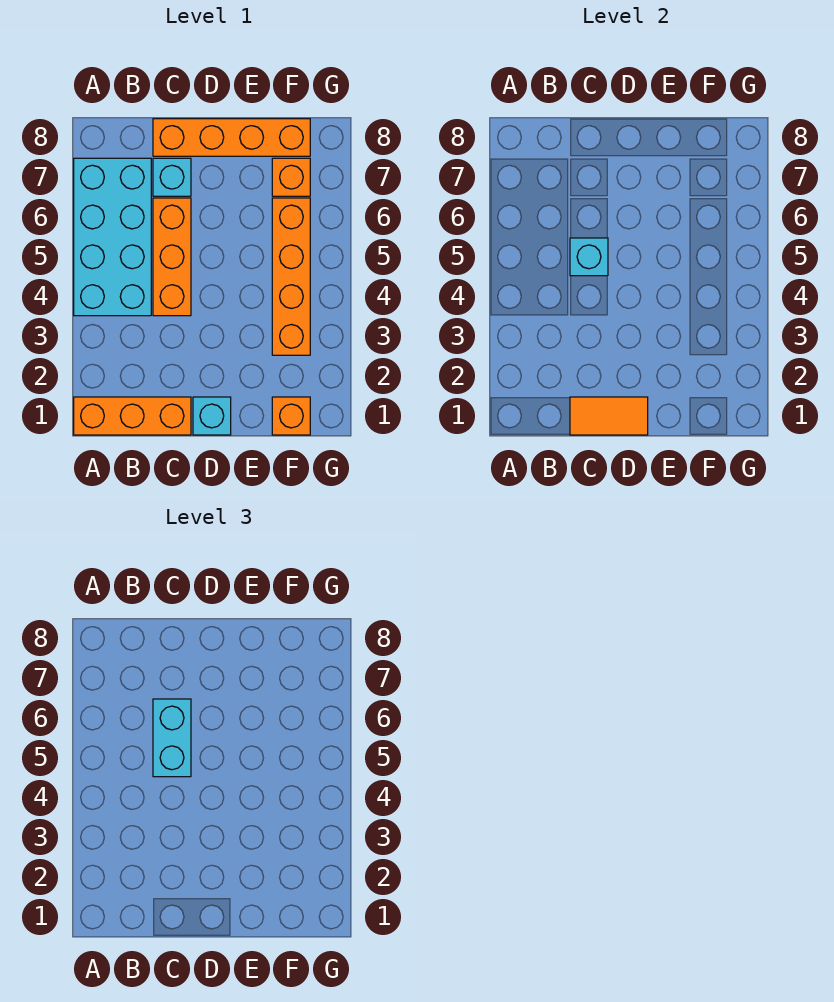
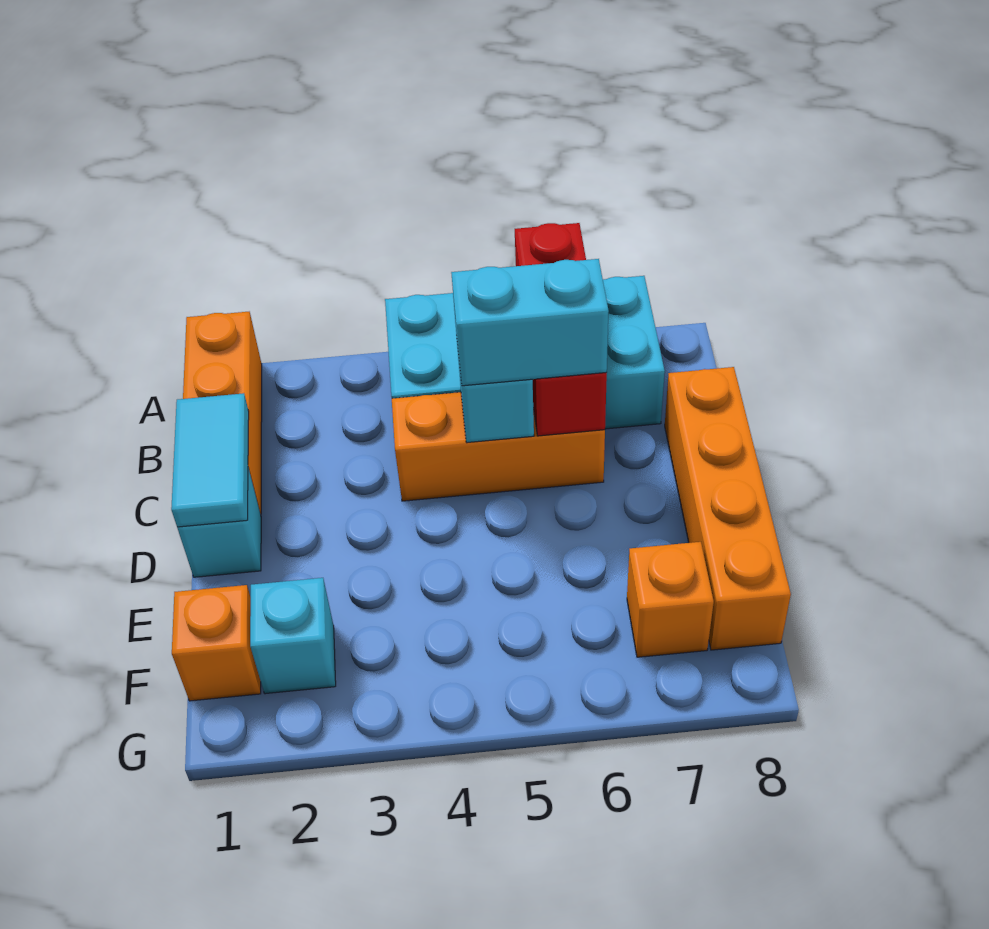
none -> red 1x3 brick [515,223,607,436]
orange 1x2 tile [570,397,648,435] -> cyan 1x2 tile [171,393,249,527]
cyan 1x1 brick [153,158,191,196] -> cyan 1x1 brick moved to [250,578,336,694]
orange 1x4 brick [272,198,310,355] -> none

